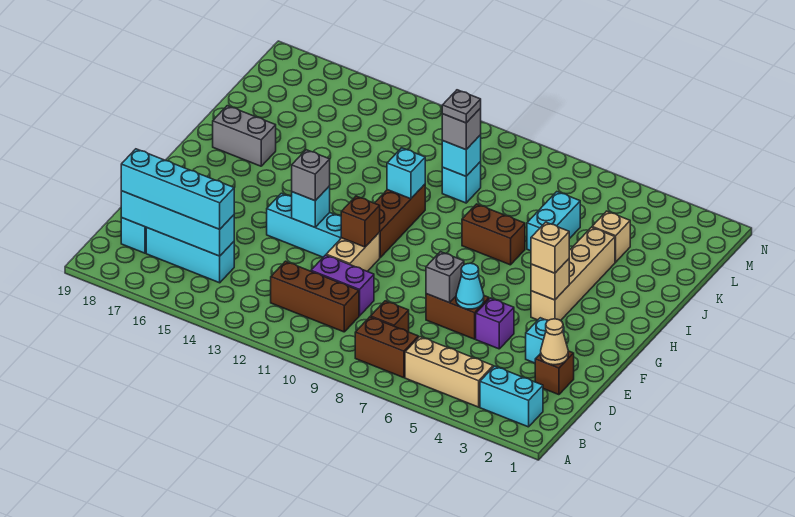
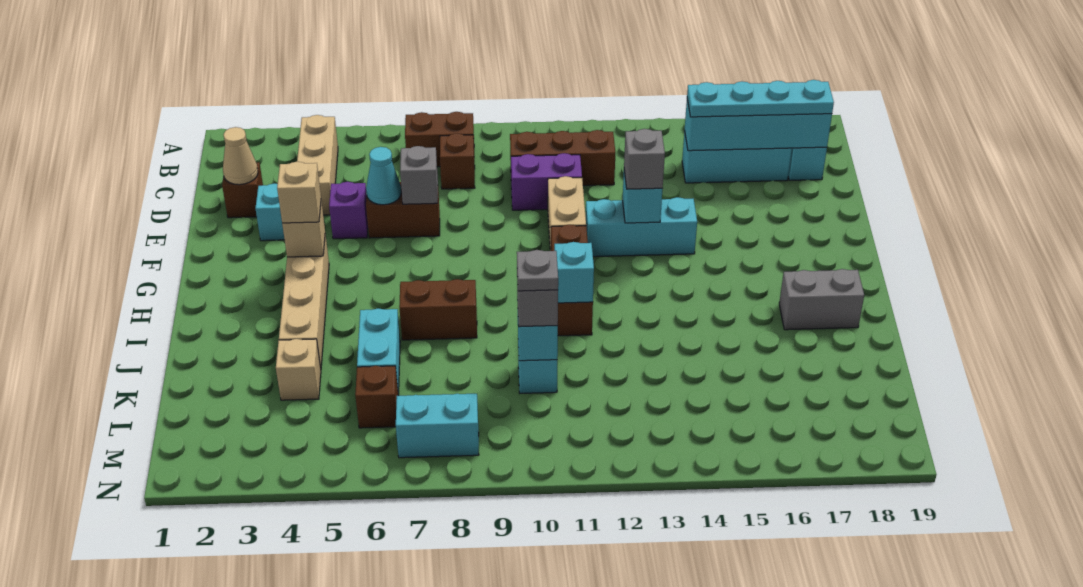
cyan 1x2 brick [480,366,543,427] -> cyan 1x2 brick moved to [396,394,479,458]
tan 1x3 brick [405,337,493,407] -> tan 1x3 brick turned to [297,115,338,215]
cyan 1x4 brick [121,149,234,229] -> cyan 1x4 plate [687,80,834,117]
brown 1x1 brick [341,196,380,247] -> brown 1x1 brick moved to [355,366,398,428]

